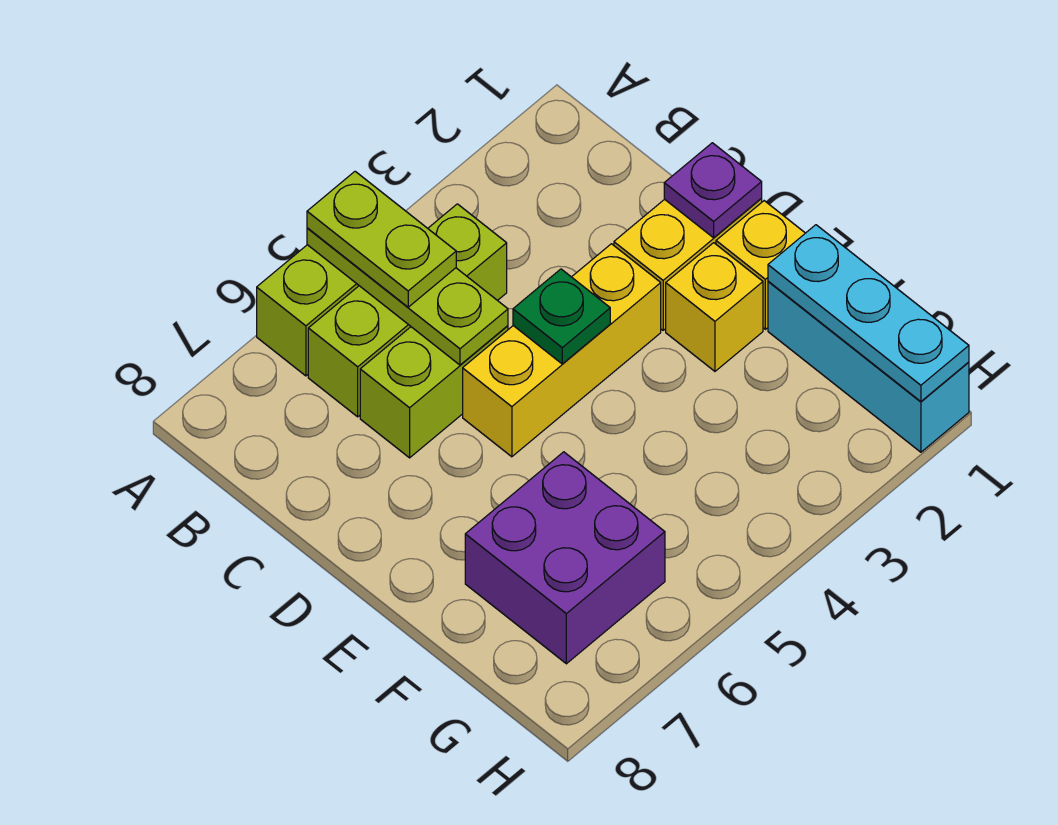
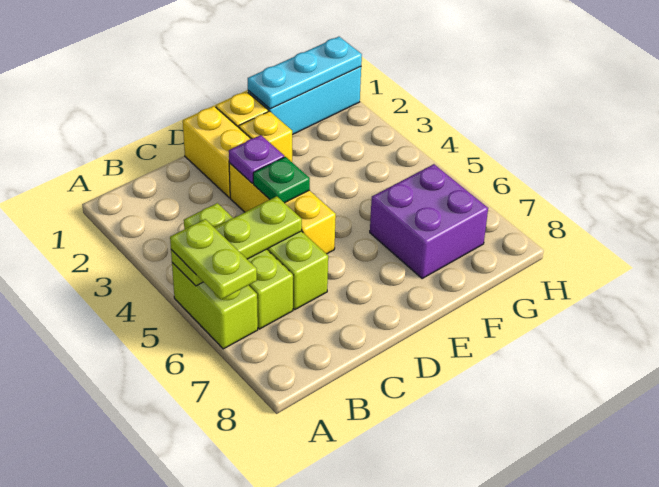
lime 1x2 plate [307,171,456,307] -> lime 1x2 plate turned to [170,219,257,300]
purple 1x1 plate [664,143,762,238] -> purple 1x1 plate moved to [229,135,284,183]

